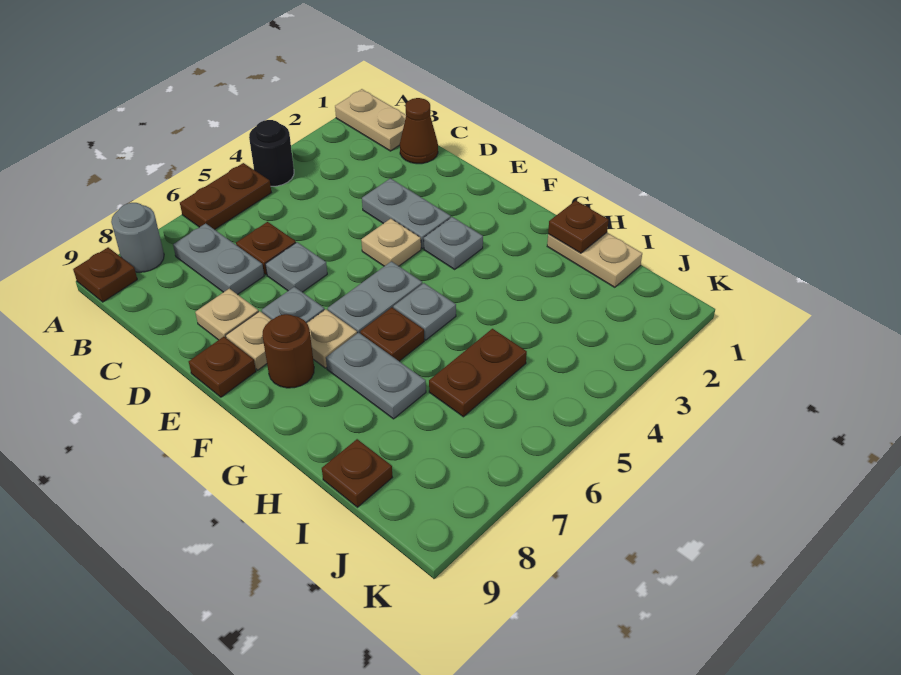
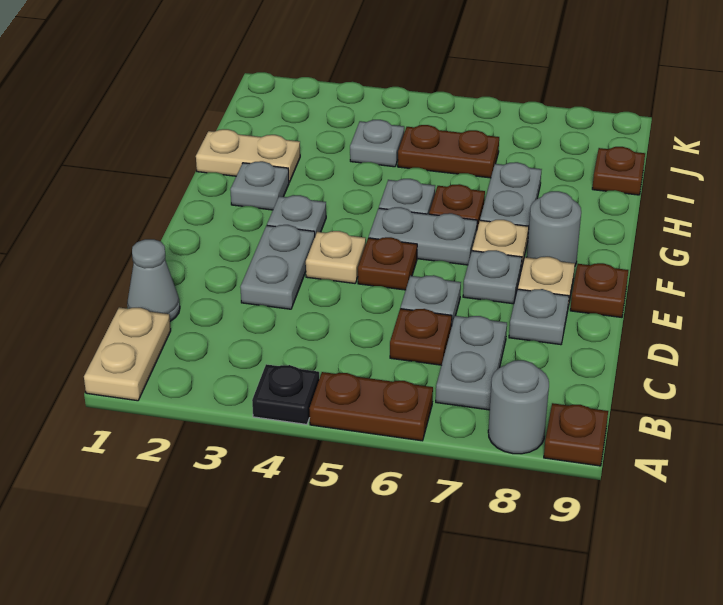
black 1x1 round brick [249,120,294,186] -> black 1x1 plate [252,364,319,424]
brown 1x1 cone [400,98,438,164] -> grey 1x1 cone [127,239,180,321]
tan 1x1 plate [195,289,259,340] -> grey 1x1 plate [509,289,569,345]
brown 1x1 round brick [262,314,314,388] -> grey 1x1 round brick [527,191,581,265]
none -> grey 1x1 plate [230,161,289,210]
tan 1x2 plate [547,233,642,287] -> tan 1x2 plate turned to [196,129,300,182]
brown 1x1 plate [548,201,609,253] -> brown 1x1 plate moved to [358,237,417,290]
none -> grey 1x1 plate [350,120,404,167]

